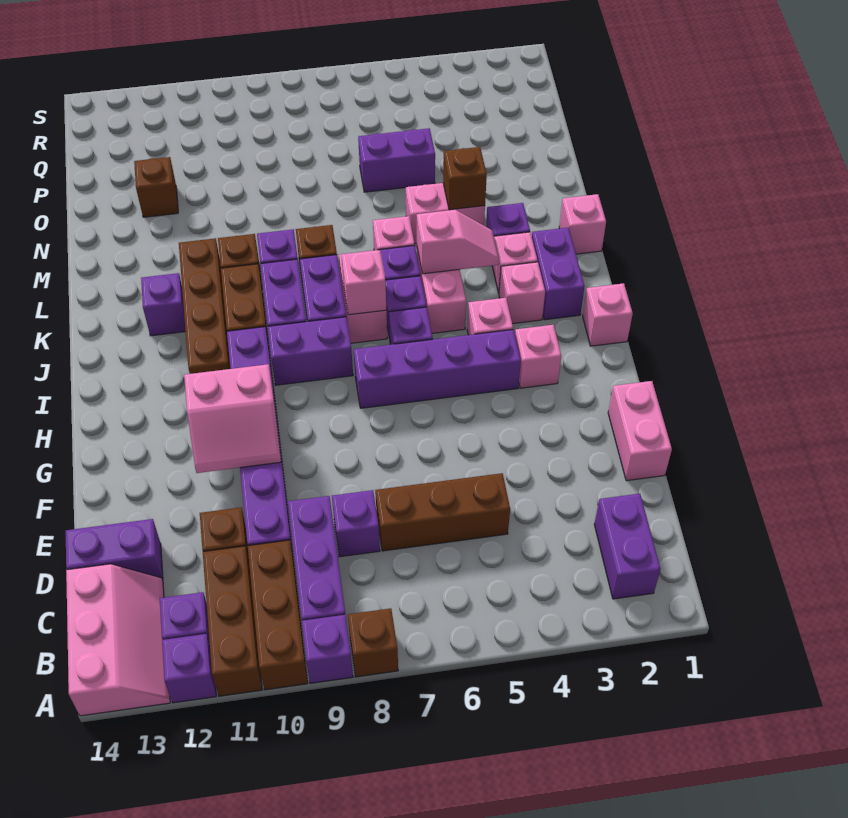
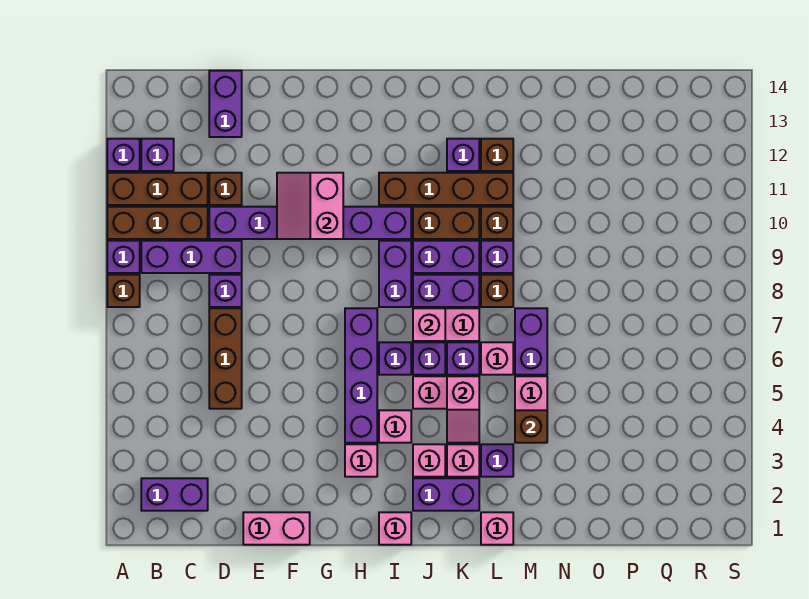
pink 2x3 slope [66,564,170,716] -> none
purple 1x2 brick [358,128,435,192] -> purple 1x2 brick moved to [515,308,547,375]
brown 1x1 brick [134,157,178,217] -> brown 1x1 brick moved to [481,139,513,171]

